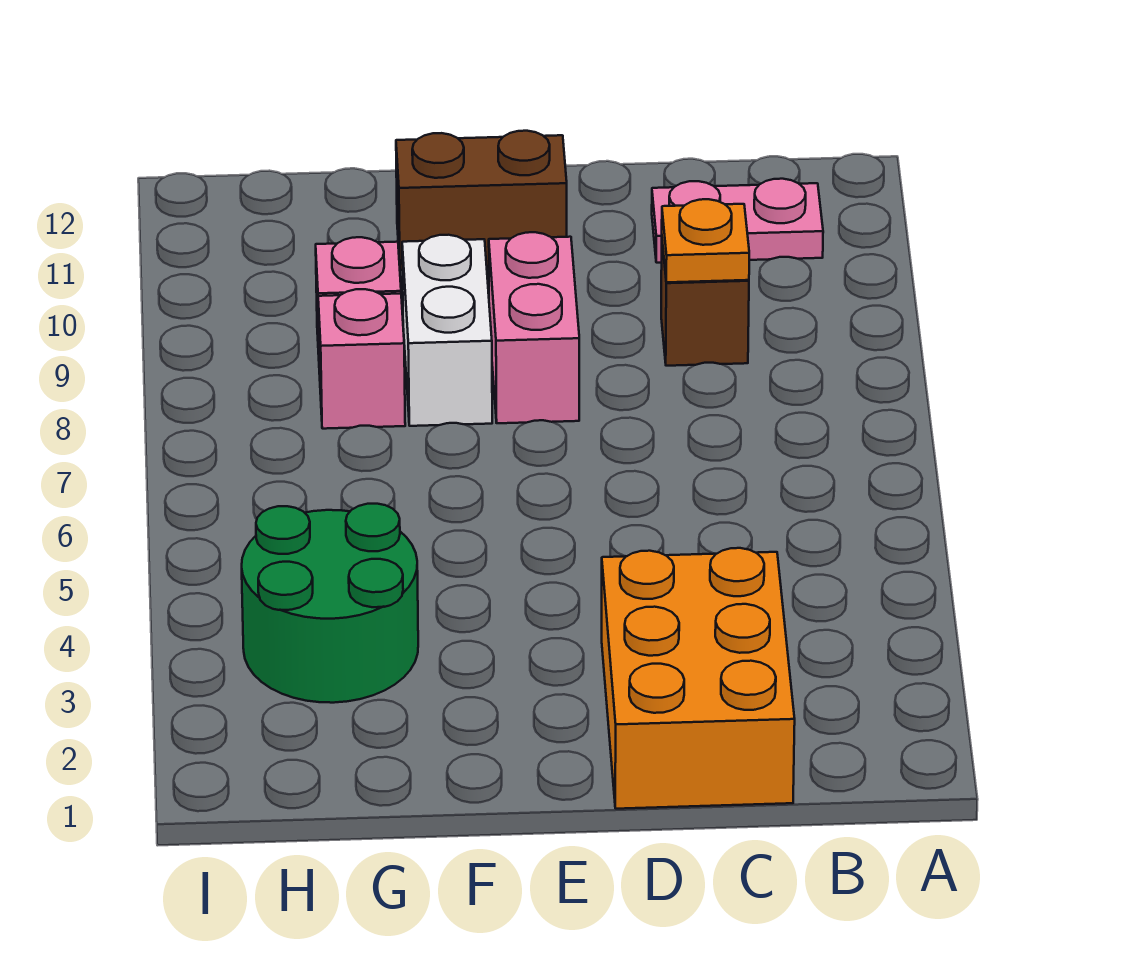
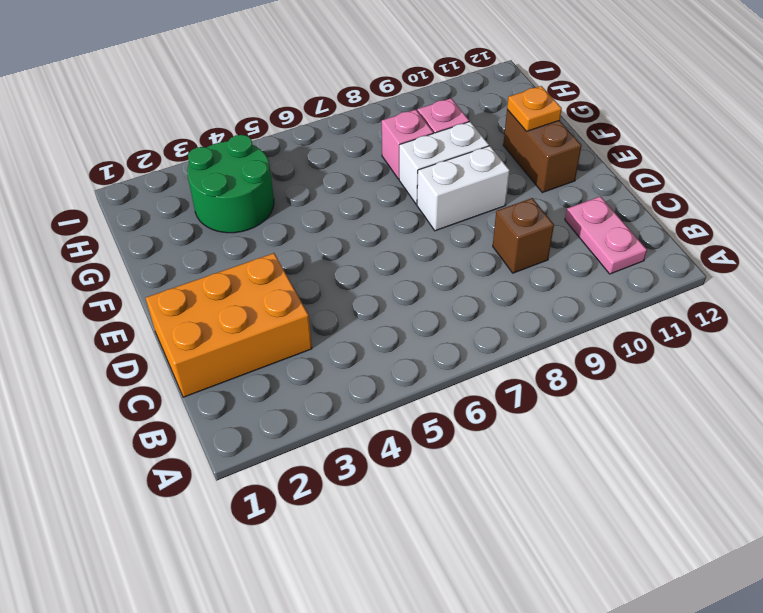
orange 1x1 plate [662,199,749,282] -> orange 1x1 plate moved to [507,86,562,131]
pink 1x2 brick [489,232,579,423] -> white 1x2 brick [417,146,510,231]

